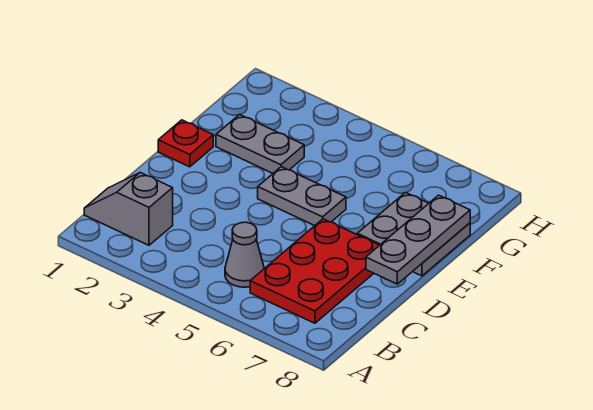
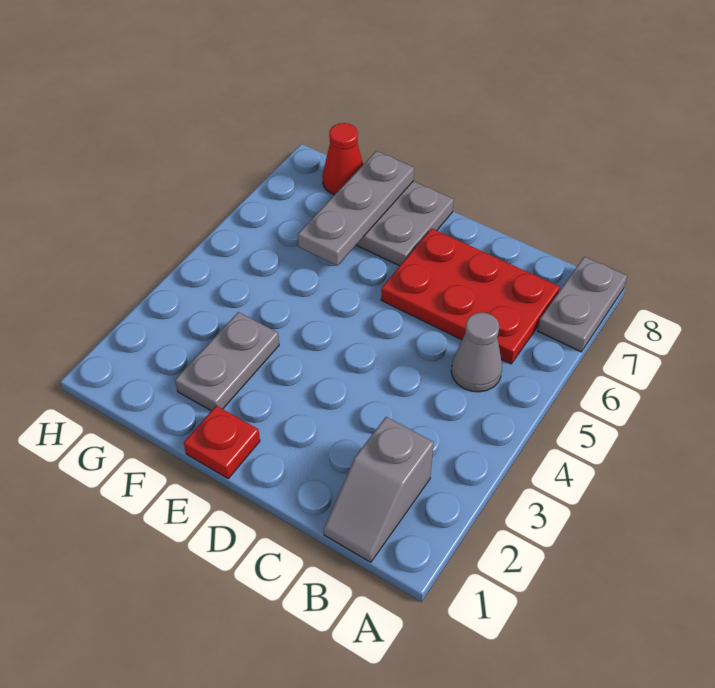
grey 1x3 plate [366,195,470,284] -> grey 1x3 plate turned to [298,151,414,266]
grey 1x2 plate [258,167,346,226] -> grey 1x2 plate moved to [538,257,627,352]
none -> red 1x1 cone [322,123,363,195]

